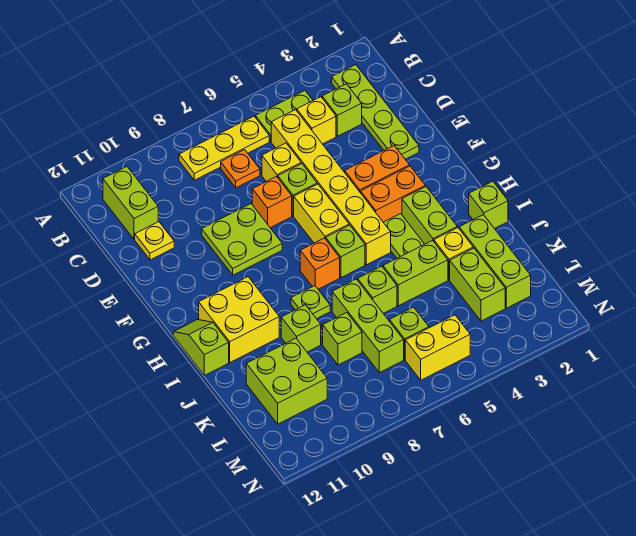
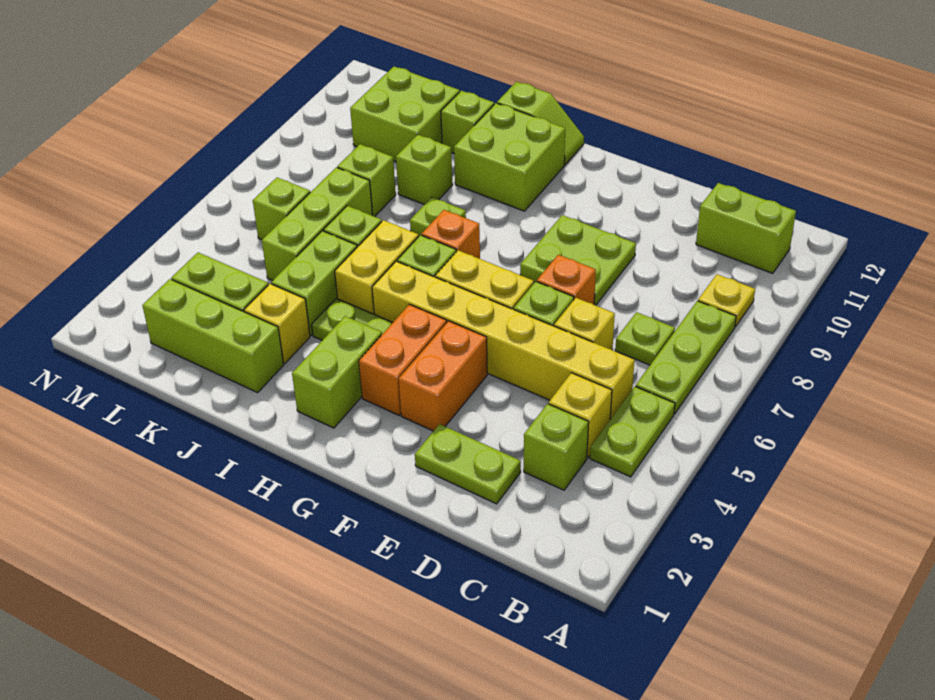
lime 1x4 plate [332,65,419,159] -> lime 1x2 plate [415,424,521,504]
yellow 1x3 plate [179,116,269,180] -> lime 1x3 plate [636,301,736,414]
orange 1x1 plate [221,150,260,188] -> lime 1x1 plate [615,312,675,365]
yellow 1x1 plate [135,222,174,260] -> yellow 1x1 plate moved to [698,274,755,327]
lime 1x2 brick [402,187,457,244] -> lime 1x2 brick turned to [292,316,382,428]
yellow 2x2 brick [199,277,279,362] -> lime 2x2 brick [454,103,565,211]
lime 1x1 brick [469,181,508,229] -> lime 1x1 brick moved to [441,91,494,153]
lime 1x3 brick [332,279,404,373] -> lime 1x3 brick turned to [262,167,373,281]
yellow 1x2 brick [405,315,470,380] -> yellow 1x2 brick moved to [335,220,419,314]

